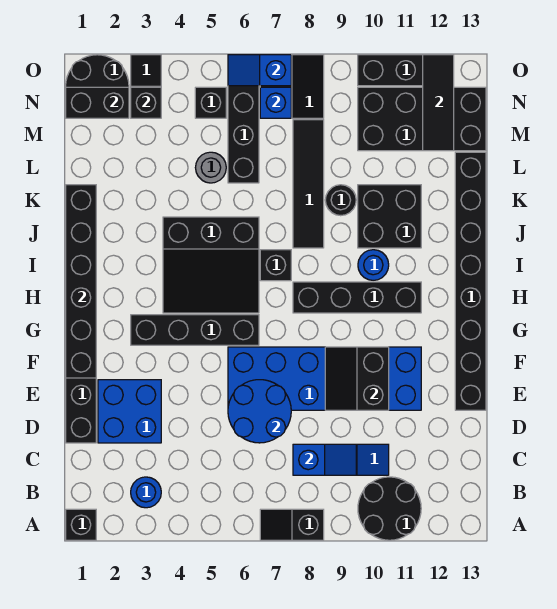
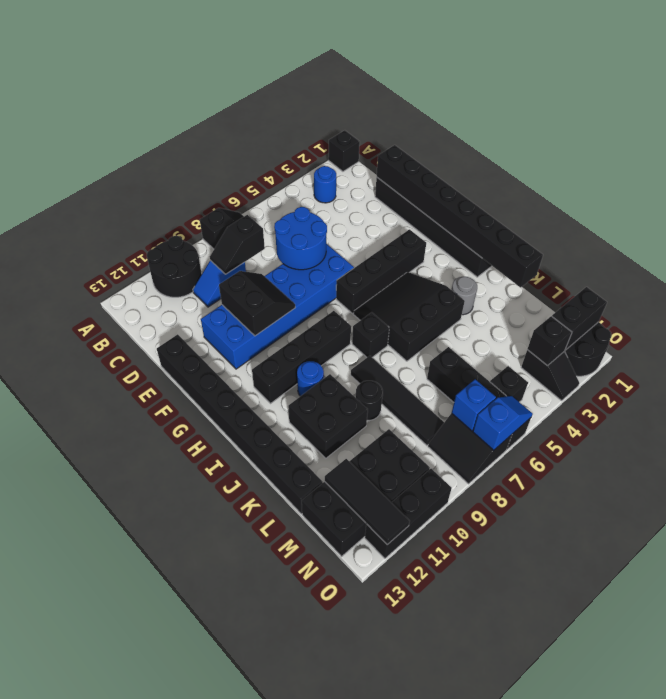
blue 1x2 slope [293,444,356,475] -> black 1x2 slope [210,215,265,274]
blue 2x2 brick [98,380,161,443] -> none
black 1x6 brick [66,185,96,378] -> black 1x8 brick [377,145,543,287]
grey 1x1 round brick [195,152,226,183] -> grey 1x1 round brick moved to [452,277,477,315]

